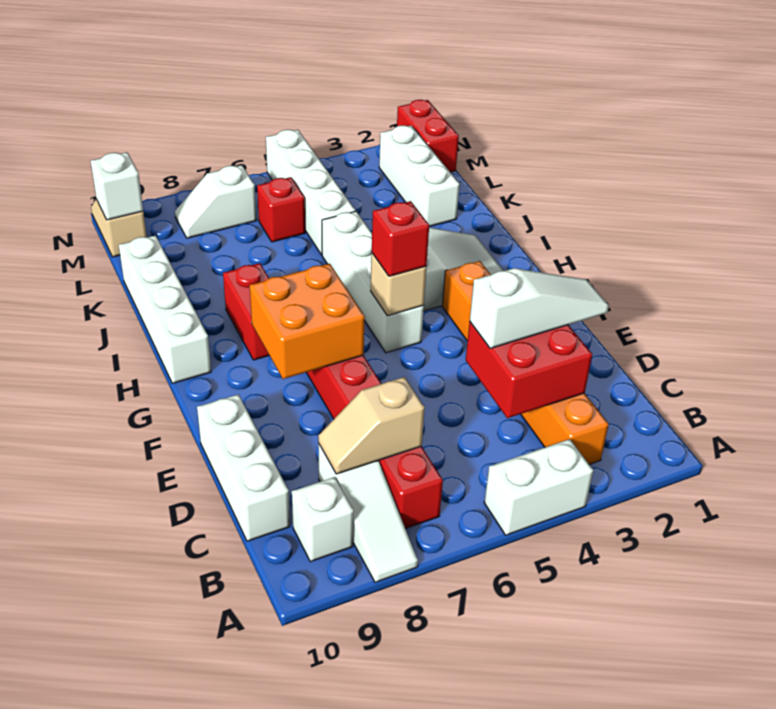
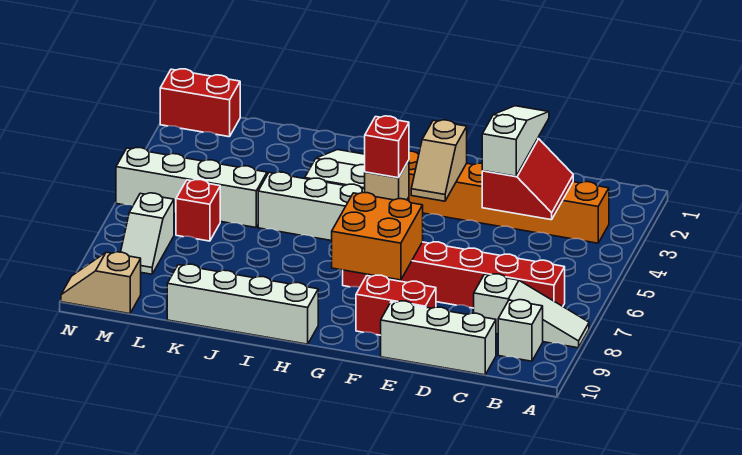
white 1x2 brick [484,439,593,535] -> none
red 2x2 brick [466,322,592,418] -> red 2x2 slope [482,139,573,220]
tan 1x2 slope [318,377,425,474] -> tan 1x2 slope moved to [411,120,467,201]
red 1x2 brick [223,263,269,360] -> red 1x2 brick moved to [356,275,436,335]
white 1x3 brick [379,125,460,227] -> none
white 1x1 brick [91,152,143,220] -> none

